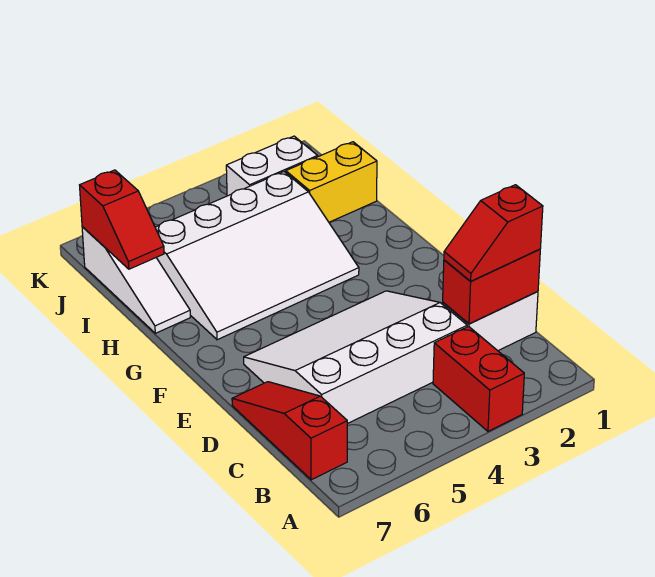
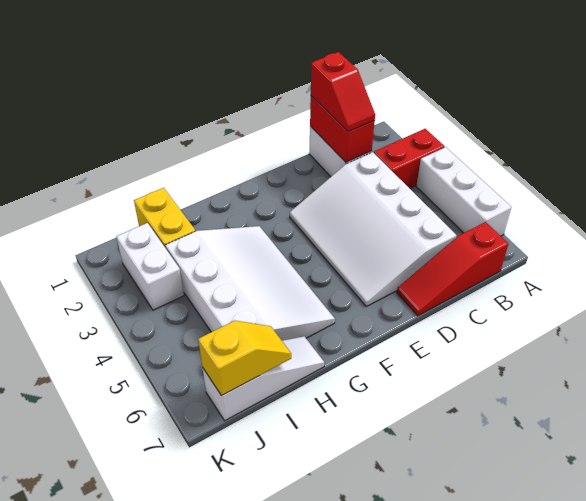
none -> white 1x3 brick [416,147,511,236]
red 1x2 slope [80,170,164,269] -> yellow 1x2 slope [198,321,291,396]

